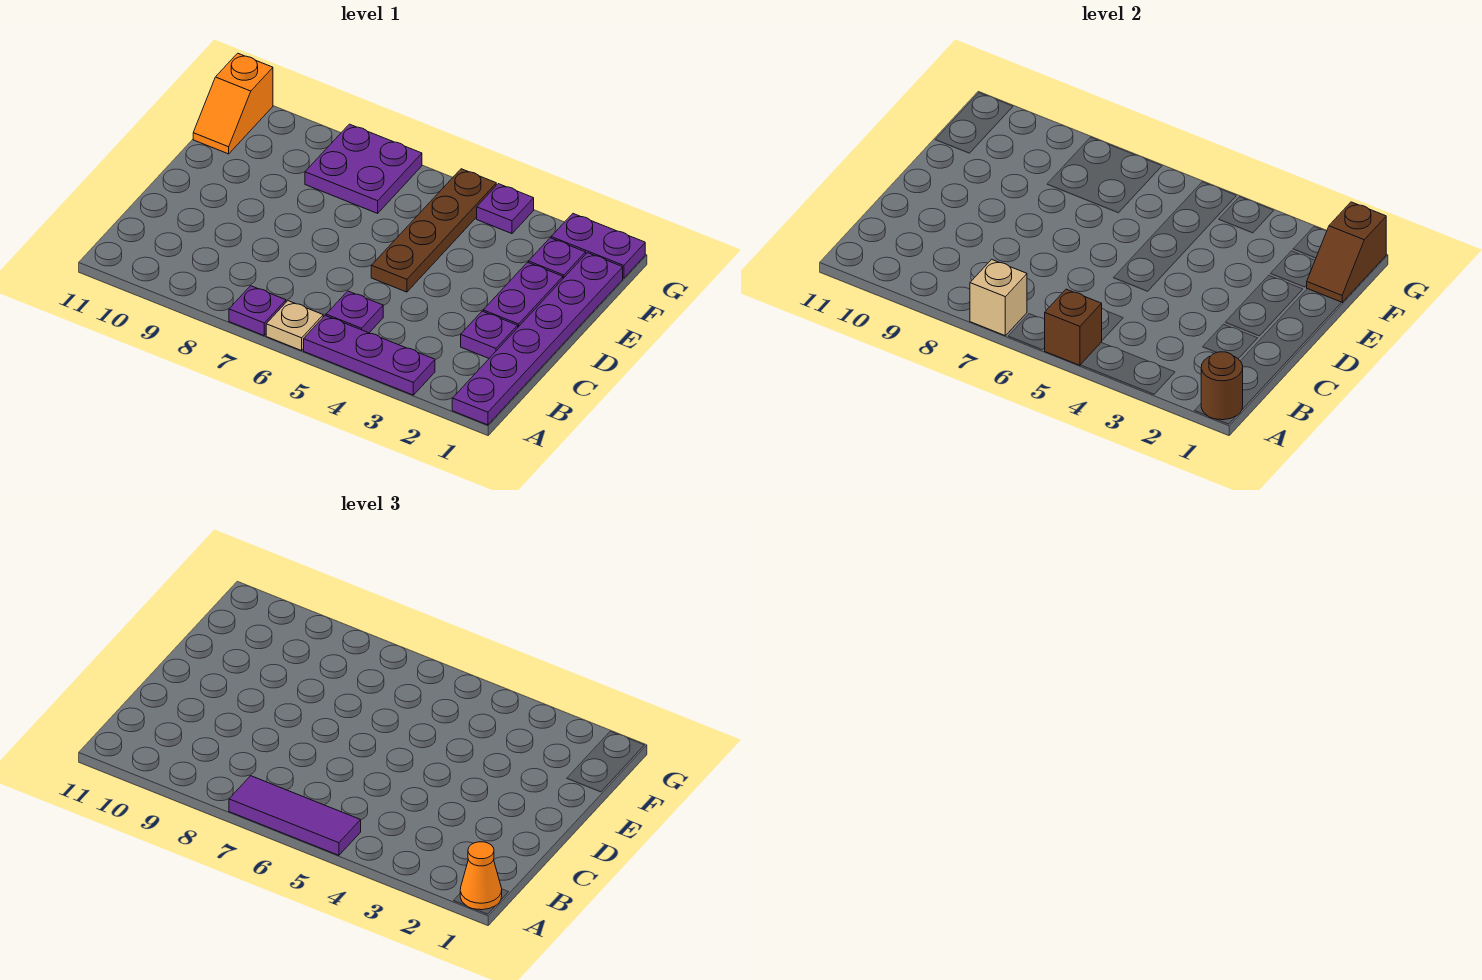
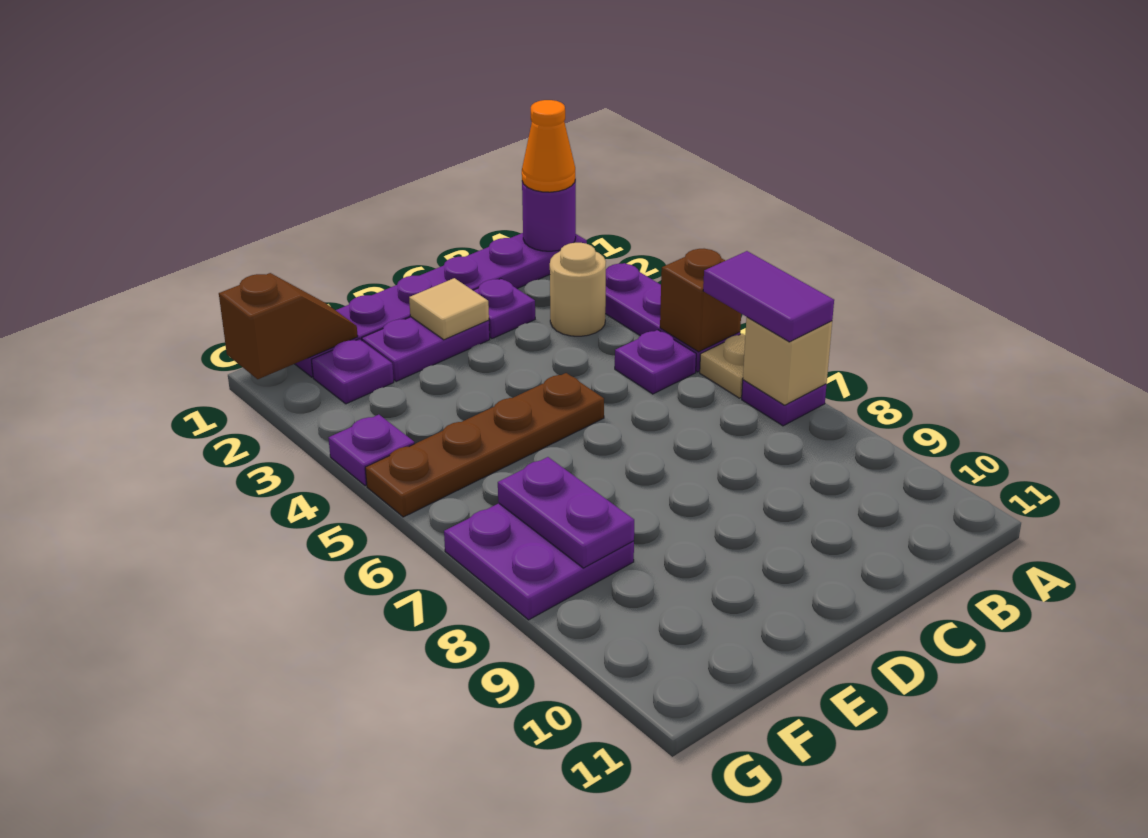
brown 1x1 round brick [1201,352,1243,420] -> purple 1x1 round brick [522,179,576,251]
purple 1x3 tile [229,776,361,855] -> purple 1x2 tile [703,251,834,342]
none -> tan 1x1 round brick [550,243,606,336]
none -> tan 1x1 tile [409,278,489,340]
orange 1x2 slope [193,53,273,154] -> none
purple 1x2 plate [551,214,645,278] -> purple 1x2 plate moved to [498,457,634,568]

